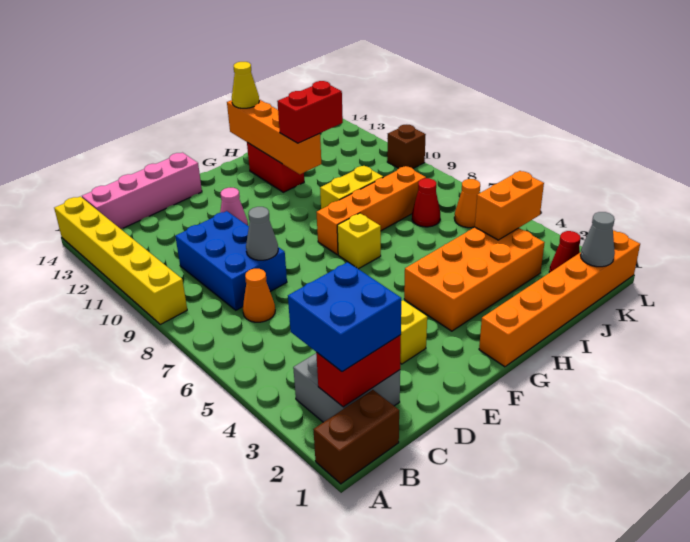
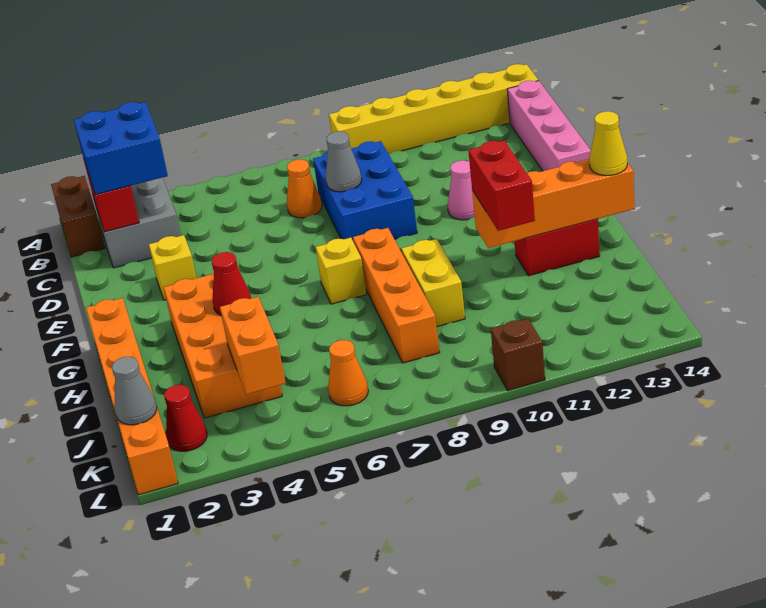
blue 2x3 brick [175,211,287,310] -> blue 2x3 brick turned to [313,141,417,240]
red 1x1 cone [412,178,440,227] -> red 1x1 cone moved to [212,252,251,315]

